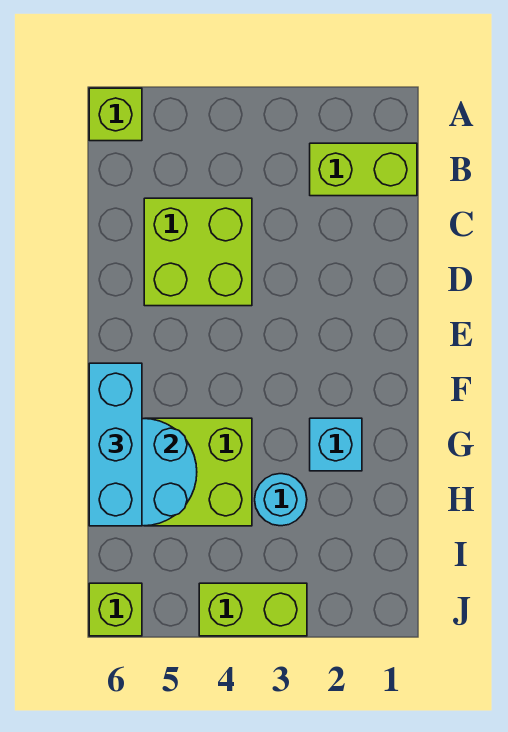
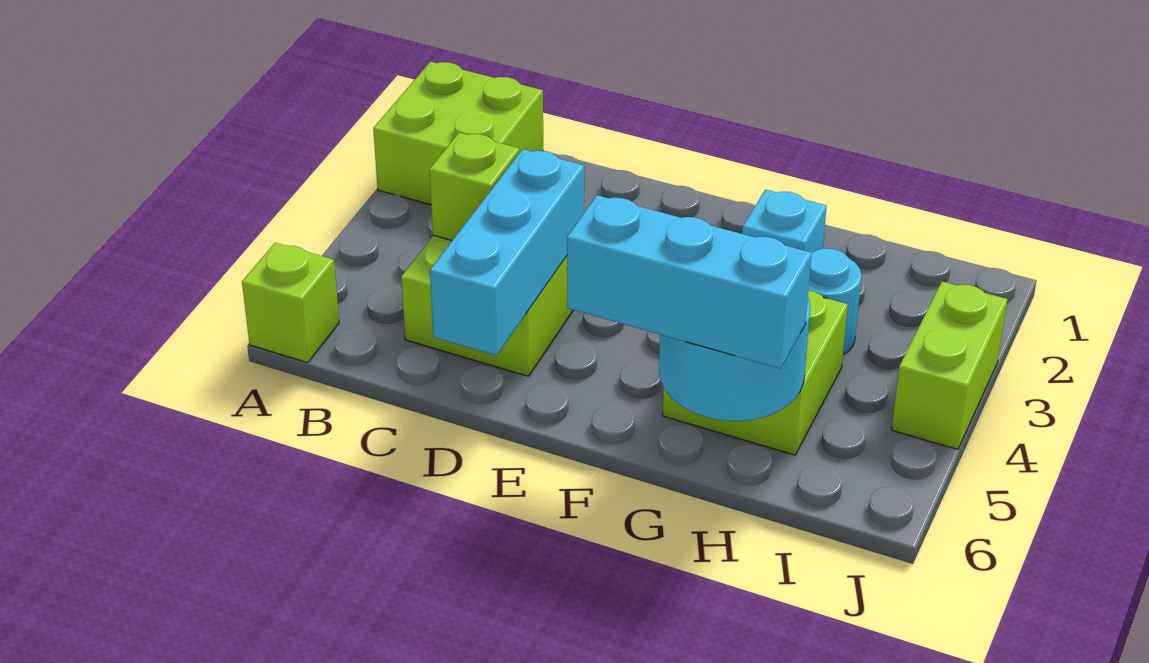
lime 1x2 brick [310,143,417,196] -> lime 2x2 brick [373,62,543,205]
none -> cyan 1x3 brick [430,149,584,356]
lime 1x1 brick [89,583,142,636] -> lime 1x1 brick moved to [429,132,519,240]

